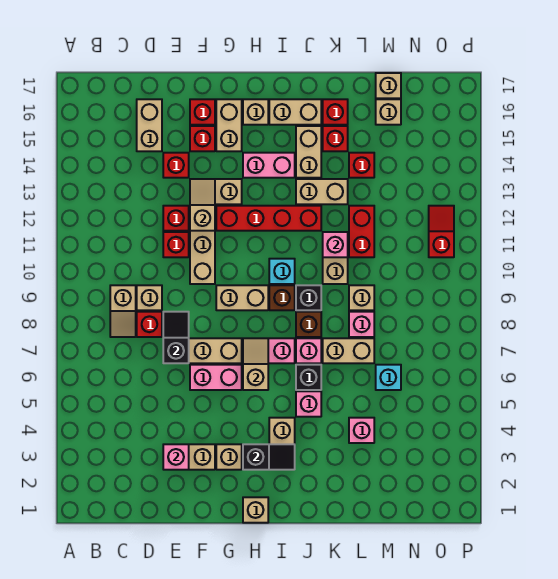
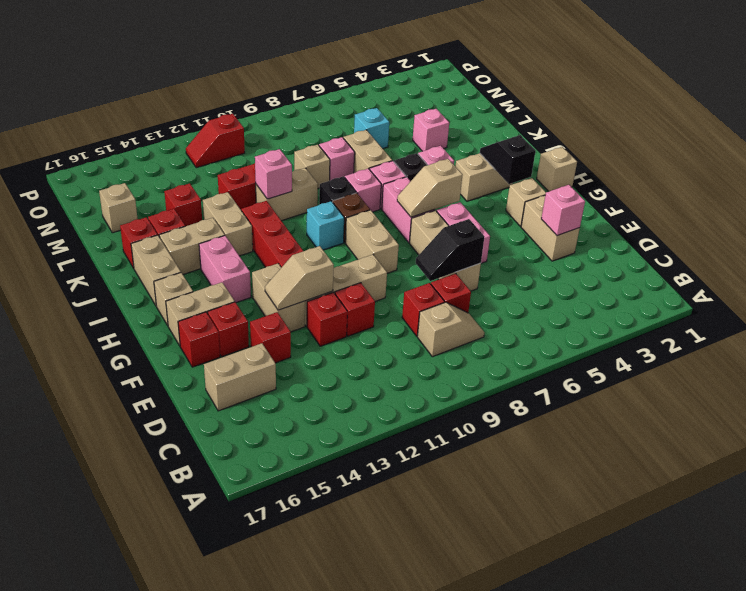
tan 1x1 brick [137,285,162,310] -> red 1x1 brick [402,283,445,336]
brown 1x1 brick [296,312,321,337] -> pink 1x1 brick [345,169,381,212]
tan 1x1 brick [376,73,401,98] -> none

